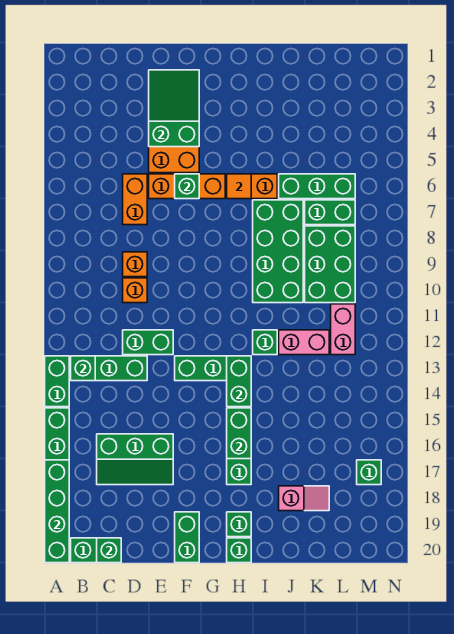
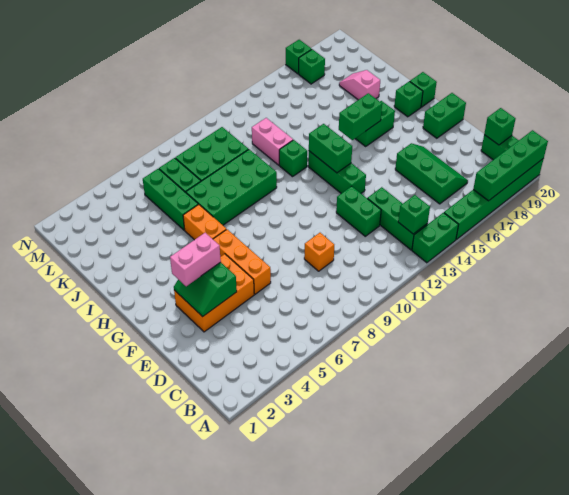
orange 1x2 brick [123,174,147,225] -> none
orange 1x1 brick [123,278,147,303] -> none
green 2x3 slope [149,70,199,147] -> green 2x2 slope [174,262,237,317]
green 1x1 brick [175,174,199,199] -> green 1x1 brick moved to [286,40,312,74]
orange 1x1 tile [227,174,251,199] -> none
green 1x2 brick [227,356,251,407] -> green 1x2 brick turned to [309,124,352,173]
pink 1x2 brick [331,304,355,355] -> pink 1x2 brick moved to [170,233,221,286]

